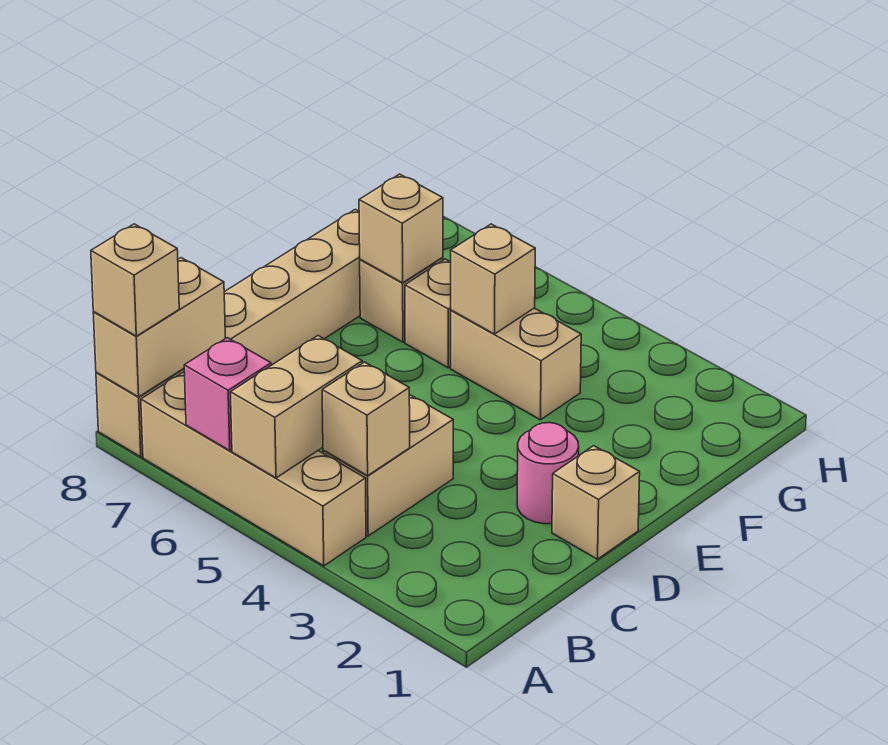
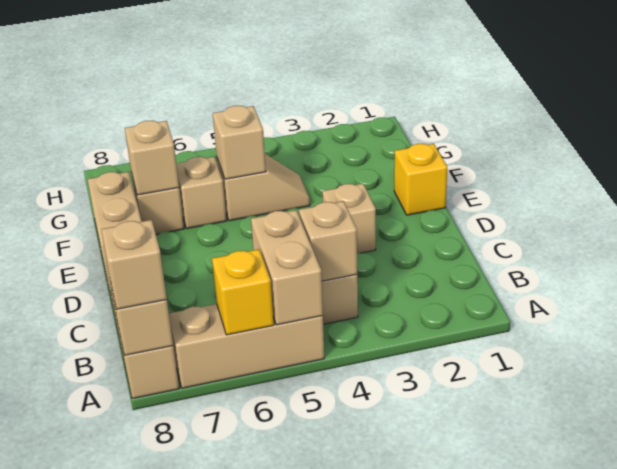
tan 1x4 brick [141,372,366,566] -> tan 1x3 brick [169,304,324,388]
pink 1x1 brick [184,338,271,451] -> yellow 1x1 brick [212,249,274,335]
tan 1x1 brick [552,446,640,559] -> tan 1x1 brick moved to [322,184,376,254]
pink 1x1 round brick [517,423,579,524] -> none
none -> yellow 1x1 brick [394,144,447,215]
tan 1x2 brick [451,308,581,420] -> tan 1x2 slope [217,154,310,221]

